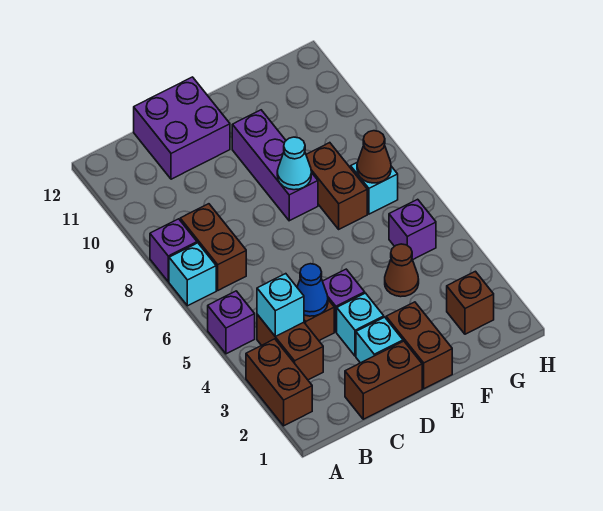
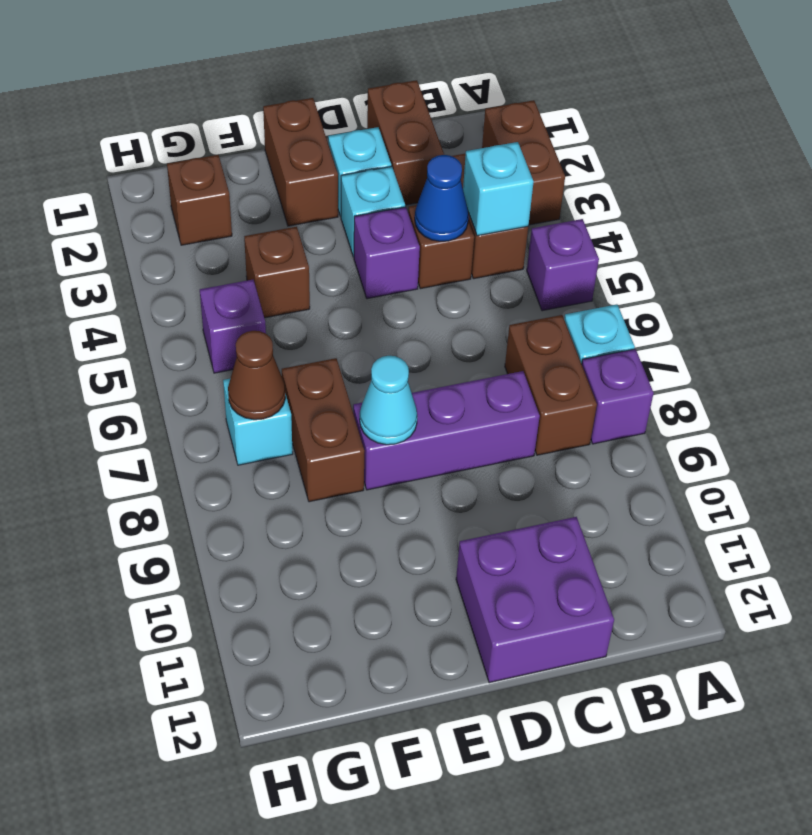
brown 1x2 brick [345,341,422,419] -> brown 1x2 brick turned to [367,80,444,205]
purple 1x3 brick [232,110,318,221] -> purple 1x3 brick turned to [353,371,540,490]
brown 1x1 cone [385,244,419,297] -> brown 1x1 brick [244,227,310,318]

